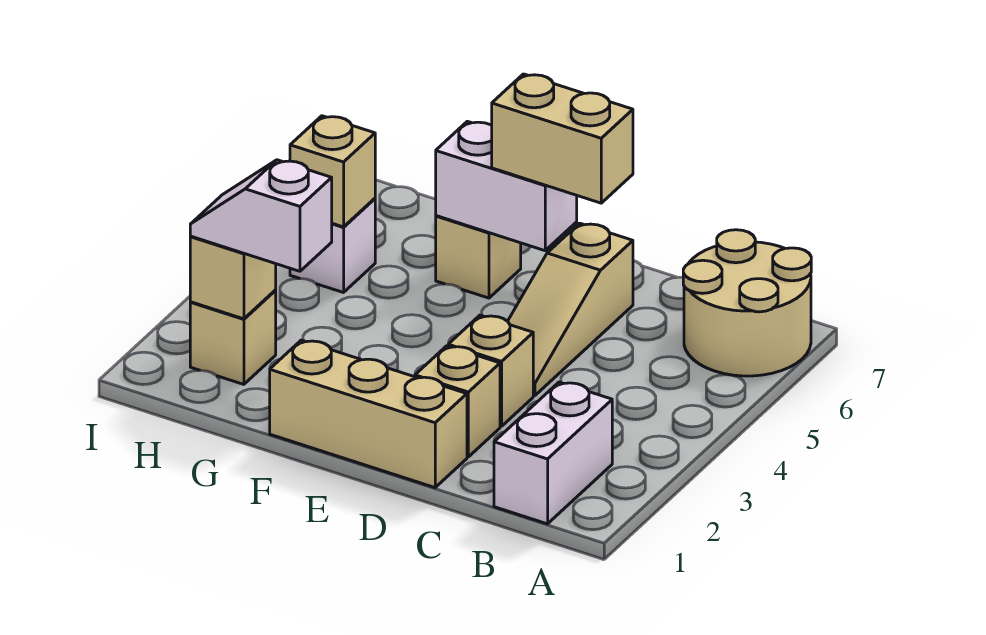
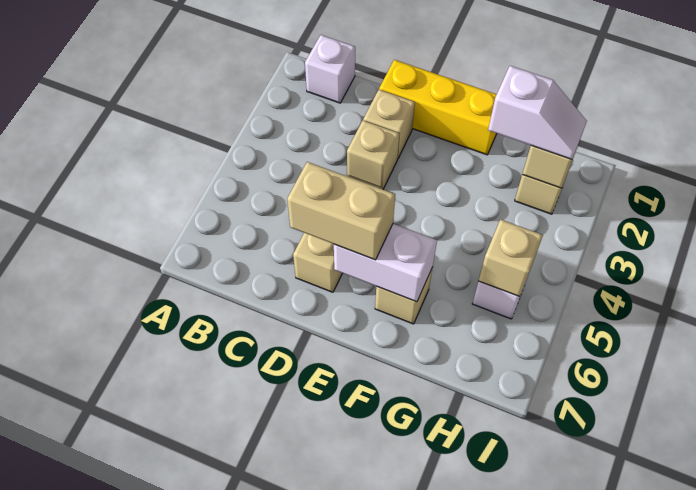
tan 2x2 round brick [683,230,811,376] -> none
white 1x2 brick [494,382,612,524] -> white 1x1 brick [305,35,355,103]
tan 1x3 brick [270,340,467,488] -> yellow 1x3 brick [379,60,497,155]

